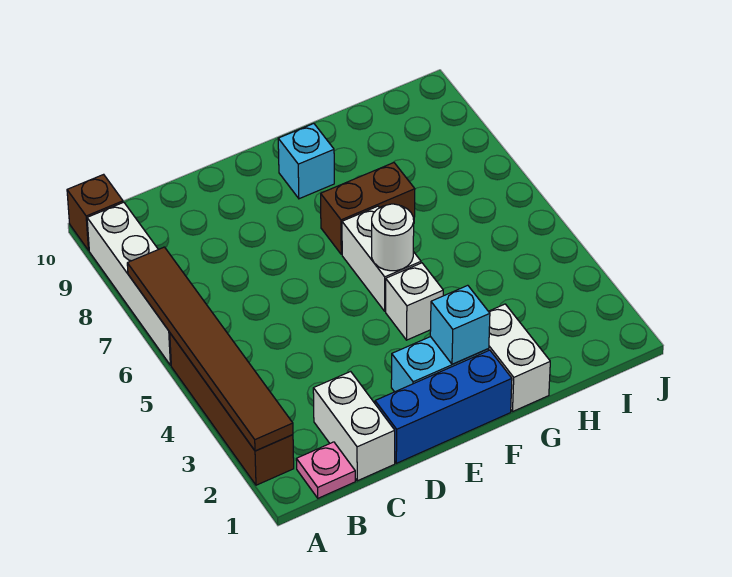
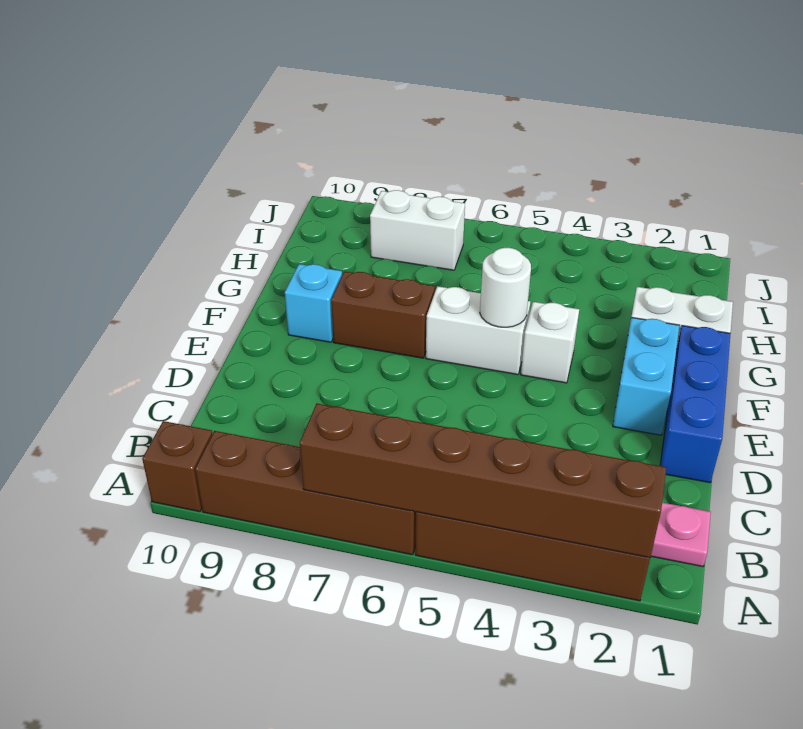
brown 1x6 tile [127,247,293,451] -> brown 1x6 brick [300,404,666,558]
white 1x4 brick [87,202,171,365] -> brown 1x4 brick [195,431,416,555]
white 1x2 brick [313,371,395,481] -> white 1x2 brick moved to [370,190,465,270]
cyan 1x1 brick [430,285,490,364] -> none
brown 1x2 brick [321,163,415,254] -> brown 1x2 brick turned to [331,271,435,358]

